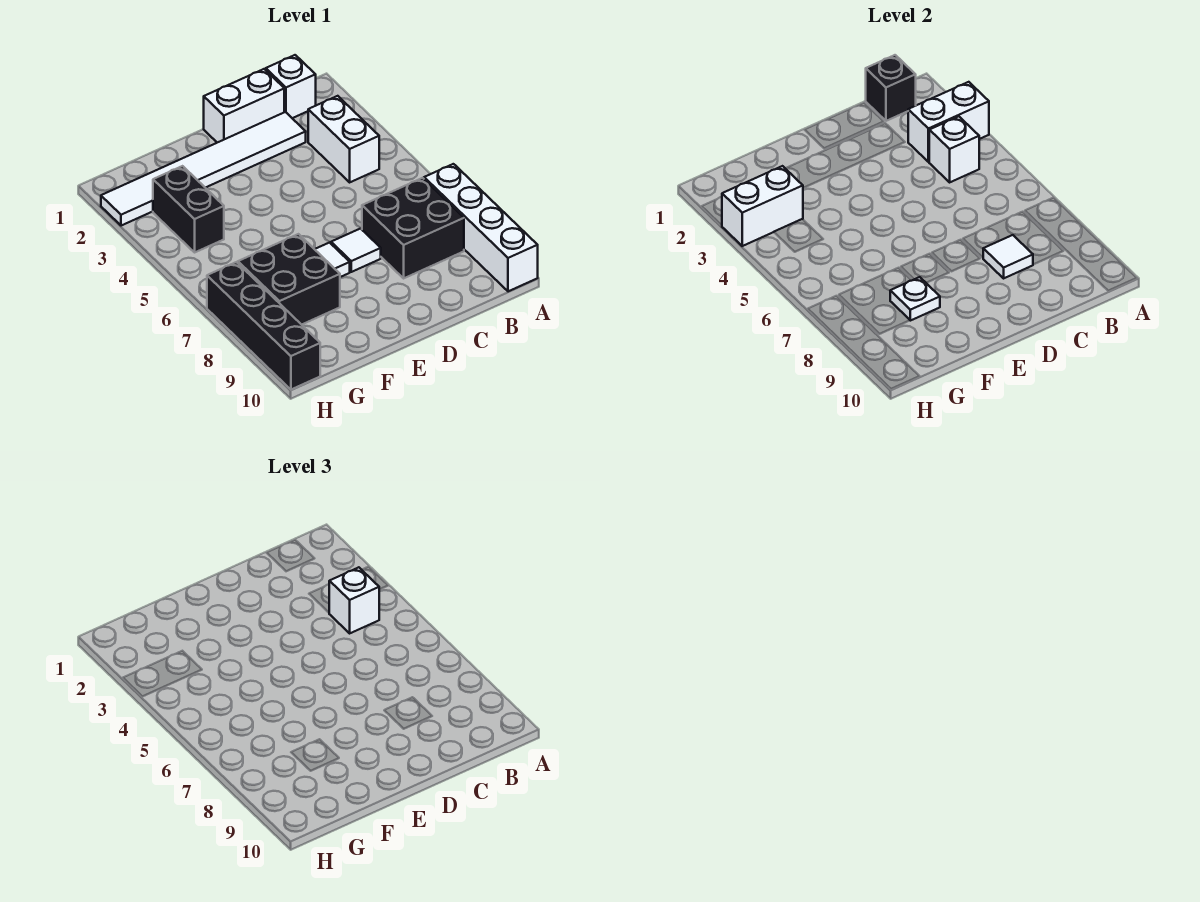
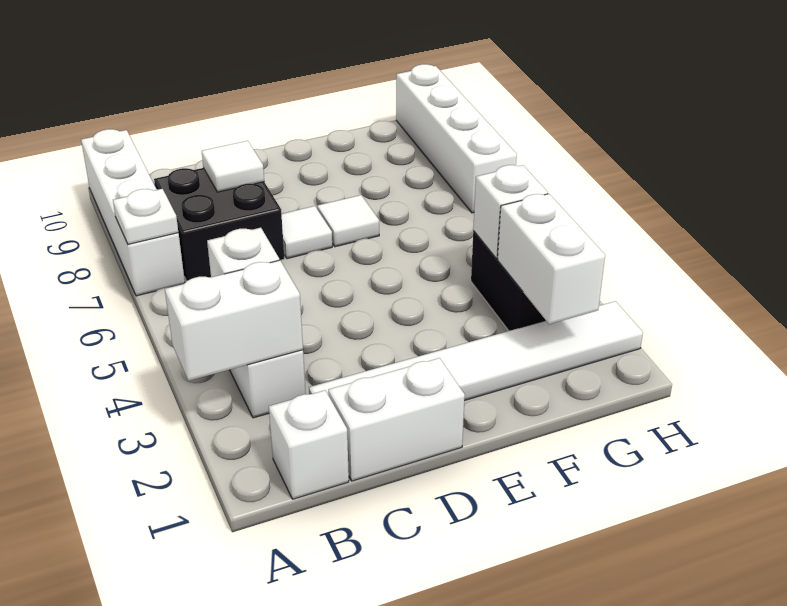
black 1x1 brick [866,55,916,121] -> none
white 1x1 brick [329,567,379,633] -> white 1x1 brick moved to [473,165,548,259]
black 2x2 brick [238,234,340,325] -> none
white 1x1 plate [890,277,940,321] -> white 1x1 plate moved to [113,189,178,244]
white 1x2 brick [722,166,803,246] -> white 1x2 brick turned to [497,194,605,324]
black 1x4 brick [207,262,320,390] -> white 1x4 brick [396,64,517,213]

